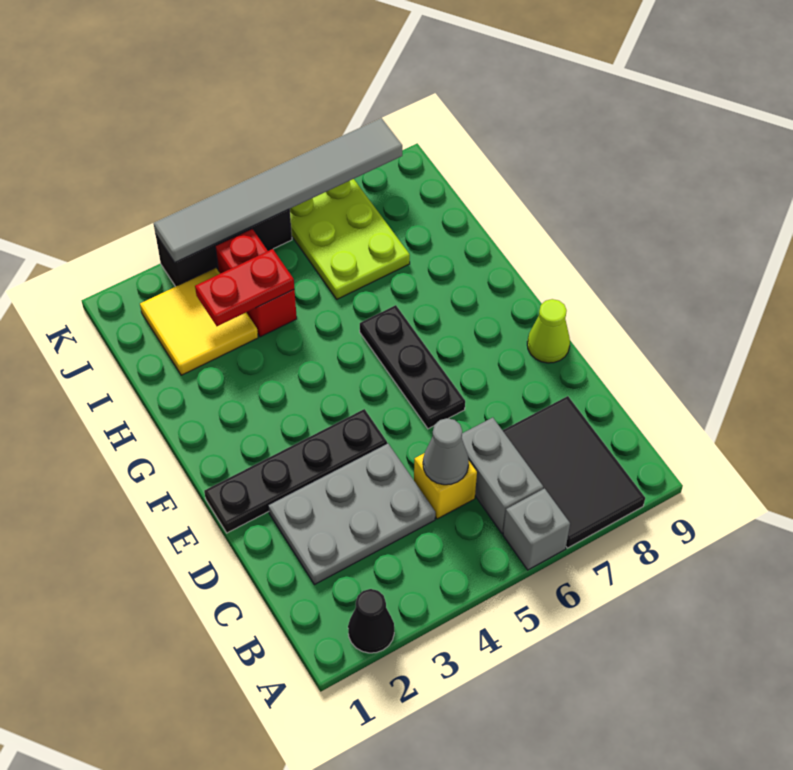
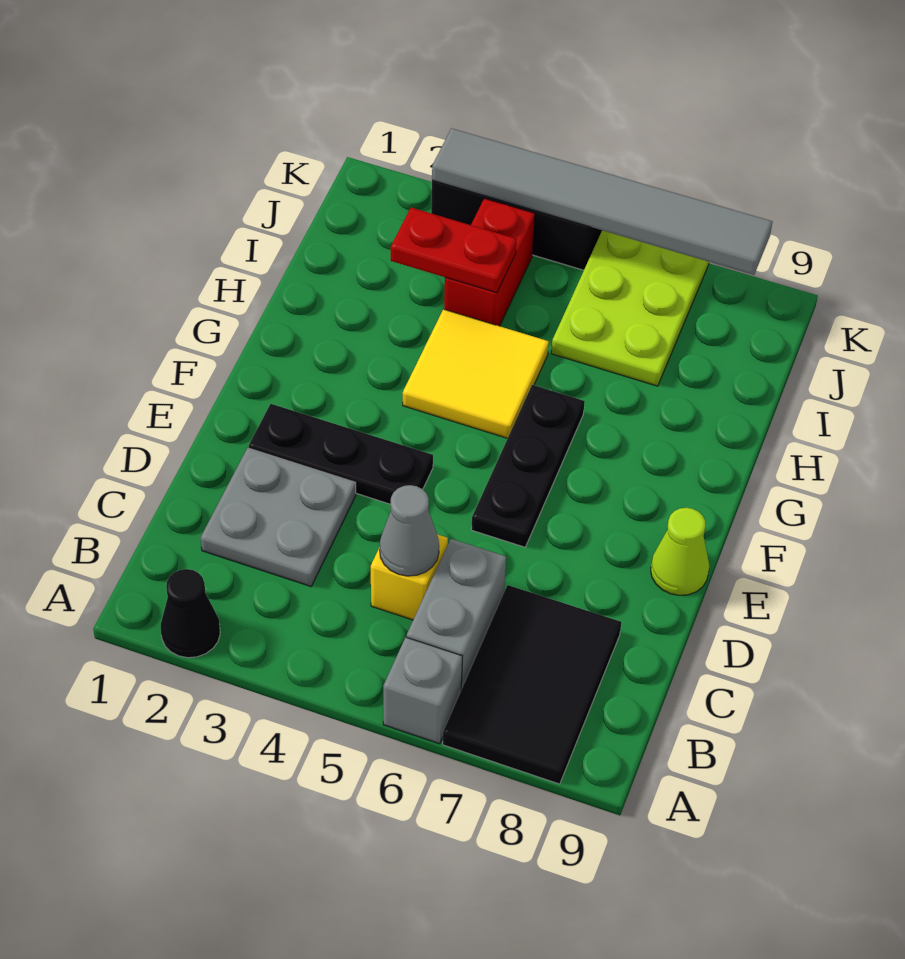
grey 2x3 plate [268,443,435,585] -> grey 2x2 plate [201,448,356,586]
black 1x4 plate [204,409,387,533] -> black 1x3 plate [249,404,433,504]
yellow 2x2 tile [140,268,258,375] -> yellow 2x2 tile moved to [403,309,549,438]

